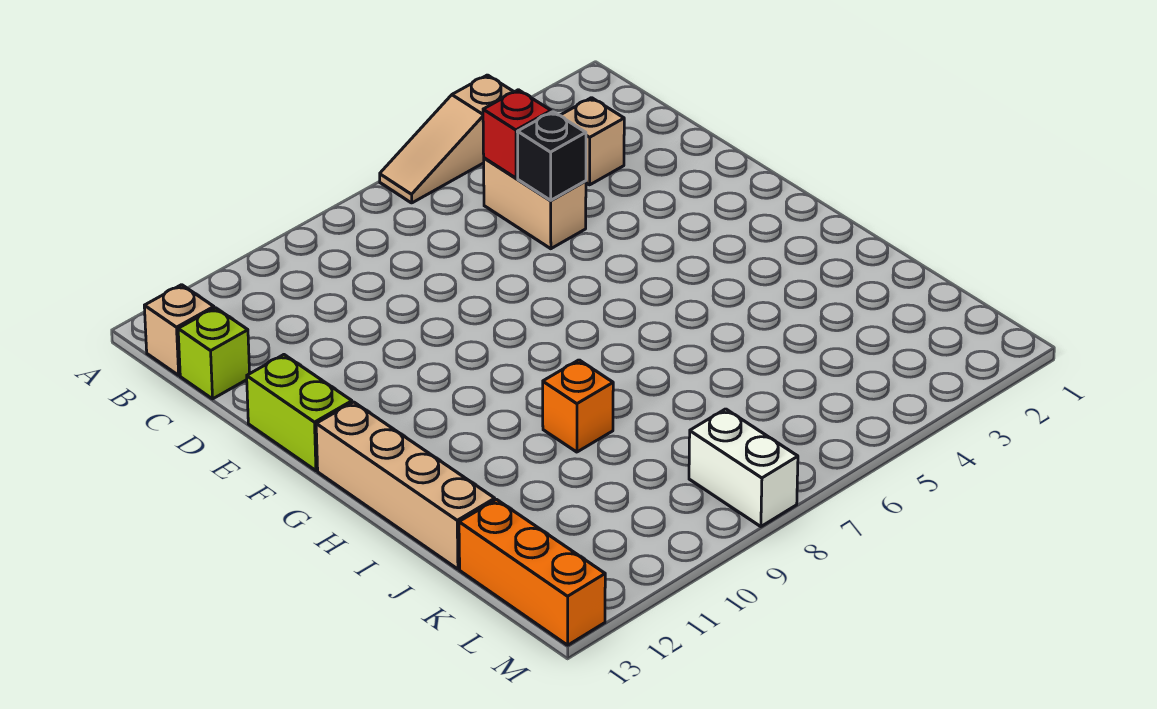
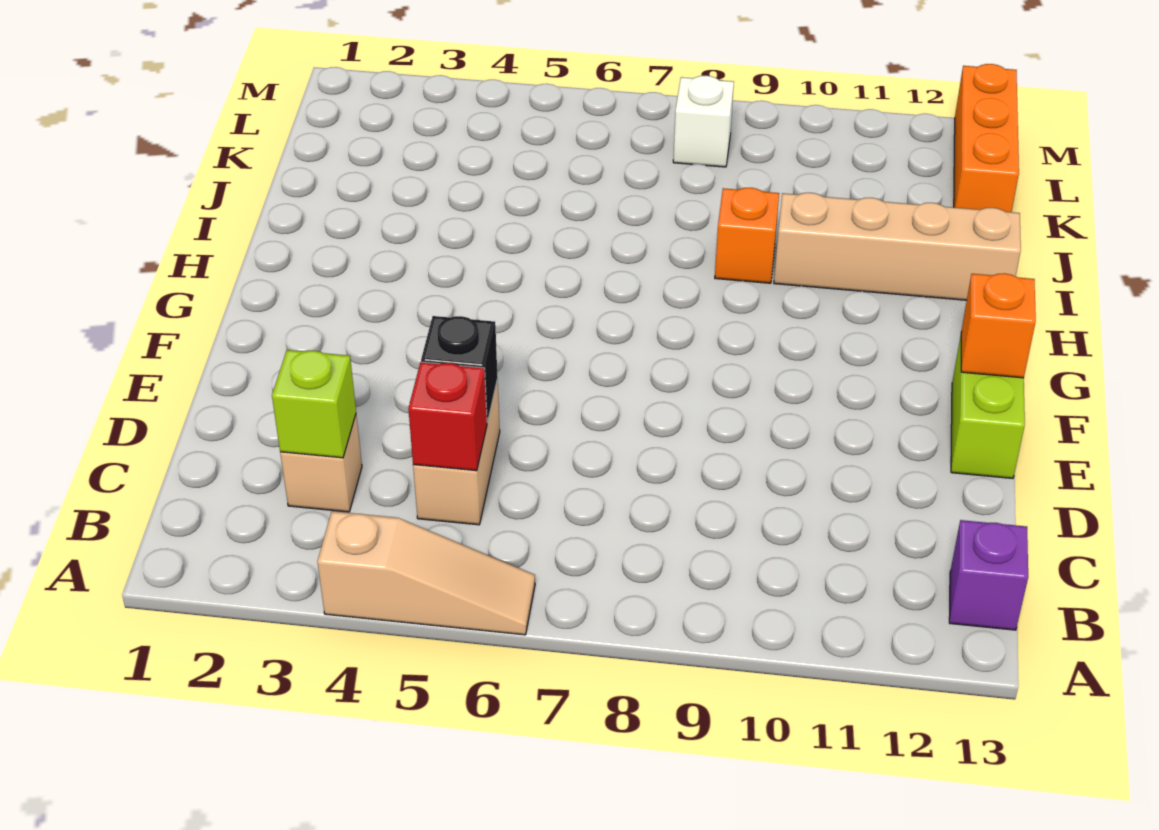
tan 1x1 brick [144,285,214,375] -> purple 1x1 brick [949,520,1028,630]
lime 1x1 brick [178,308,250,399] -> lime 1x1 brick moved to [272,350,356,458]
none -> orange 1x1 brick [961,273,1036,378]
tan 1x4 brick [316,402,495,569] -> tan 1x4 brick turned to [774,193,1021,300]
white 1x2 brick [689,409,798,527] -> white 1x1 brick [673,76,734,167]

